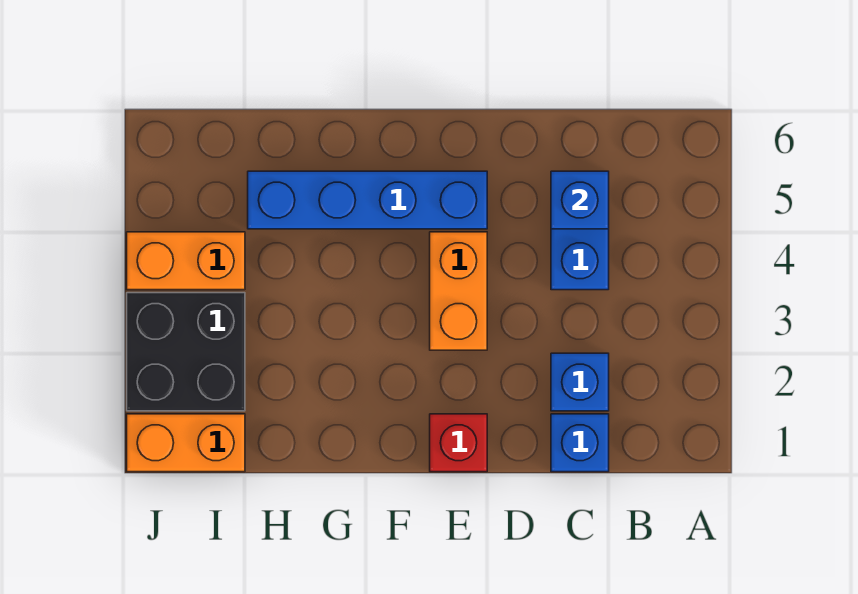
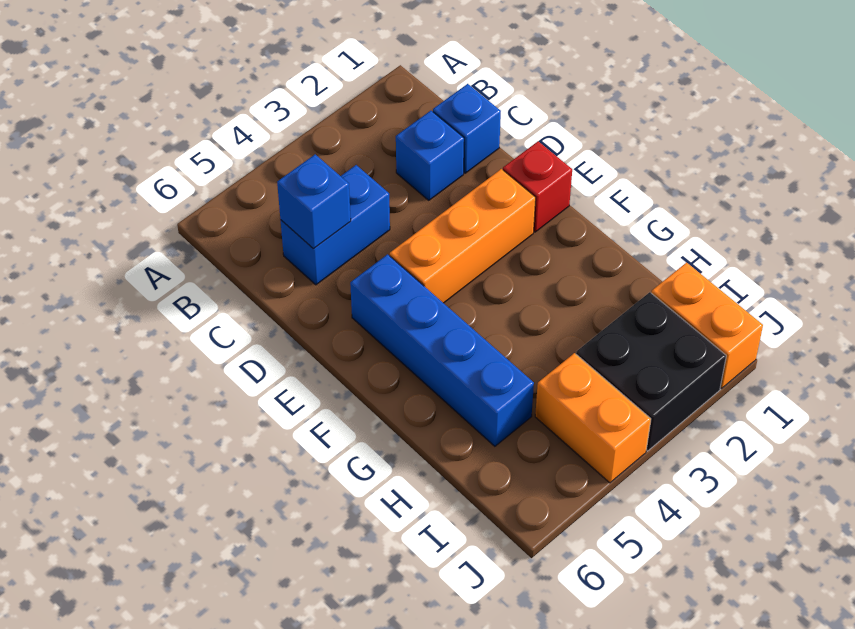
orange 1x2 brick [430,232,487,350] -> orange 1x3 brick [390,169,536,303]

